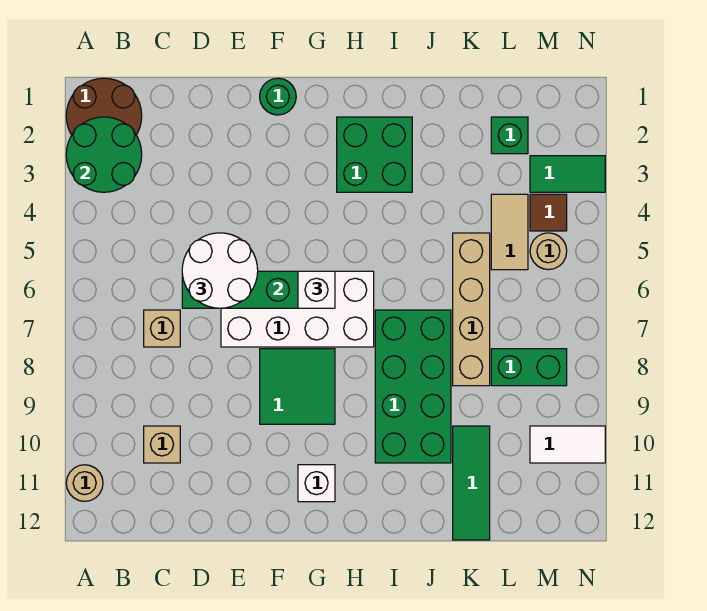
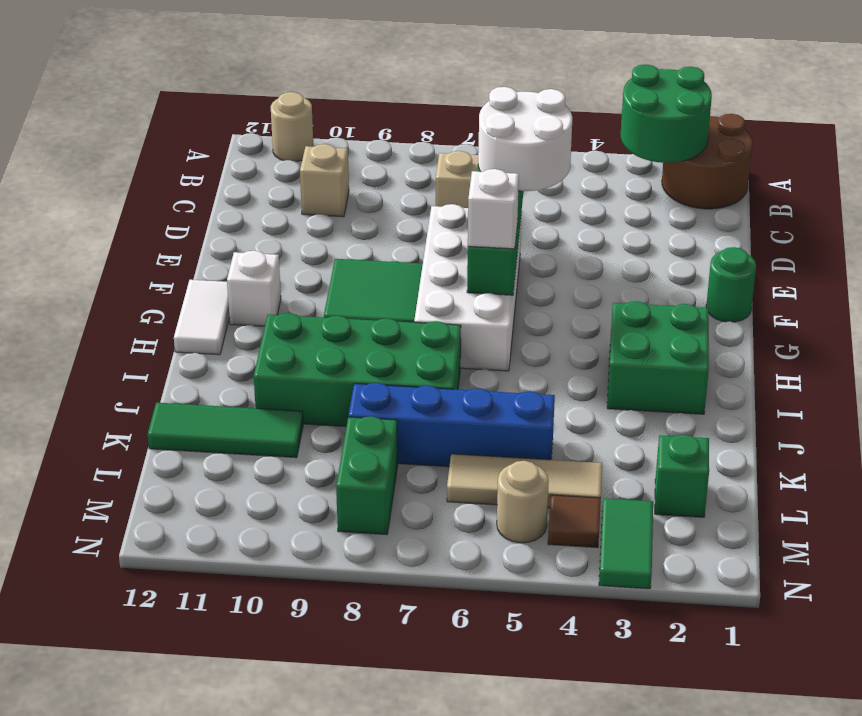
tan 1x4 brick [453,233,490,386] -> blue 1x4 brick [348,383,555,467]
tan 1x2 tile [491,194,528,270] -> tan 1x3 tile [447,454,602,508]
white 1x2 tile [530,426,605,463] -> white 1x2 tile moved to [174,280,230,355]

